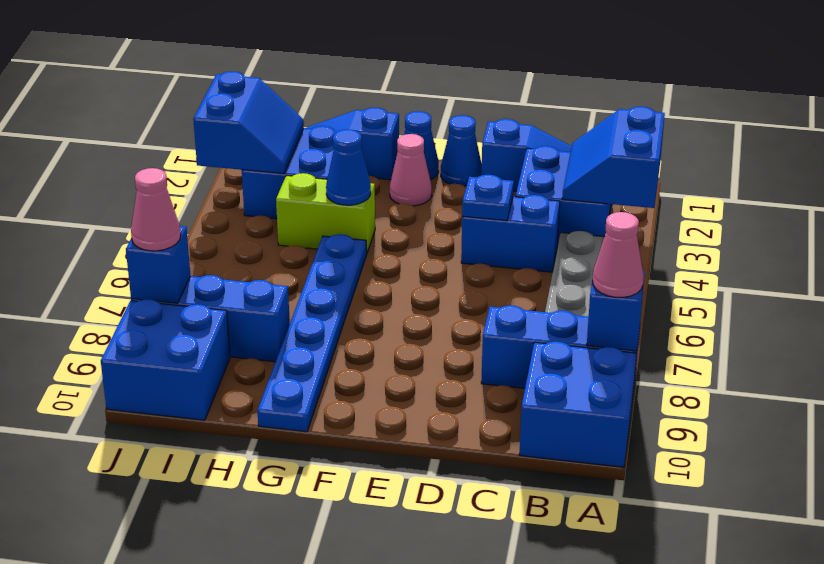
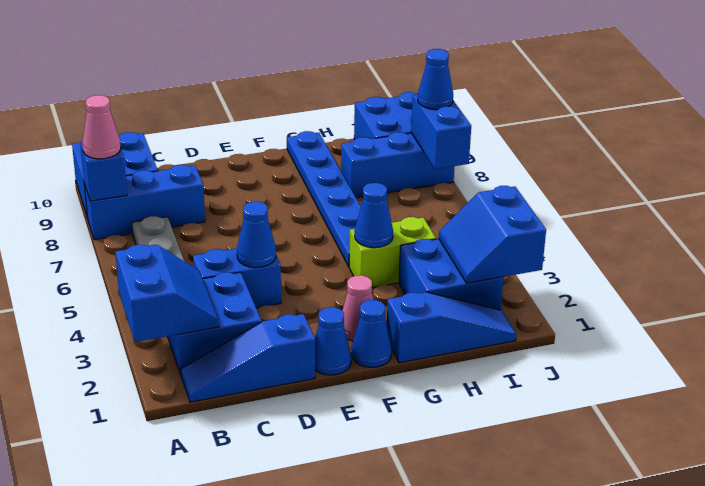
blue 1x1 plate [462,175,514,221] -> blue 1x1 cone [237,202,276,268]
blue 1x1 brick [126,226,190,303] -> blue 1x2 brick [411,94,471,169]
pink 1x1 cone [131,168,181,251] -> blue 1x1 cone [418,49,453,109]

